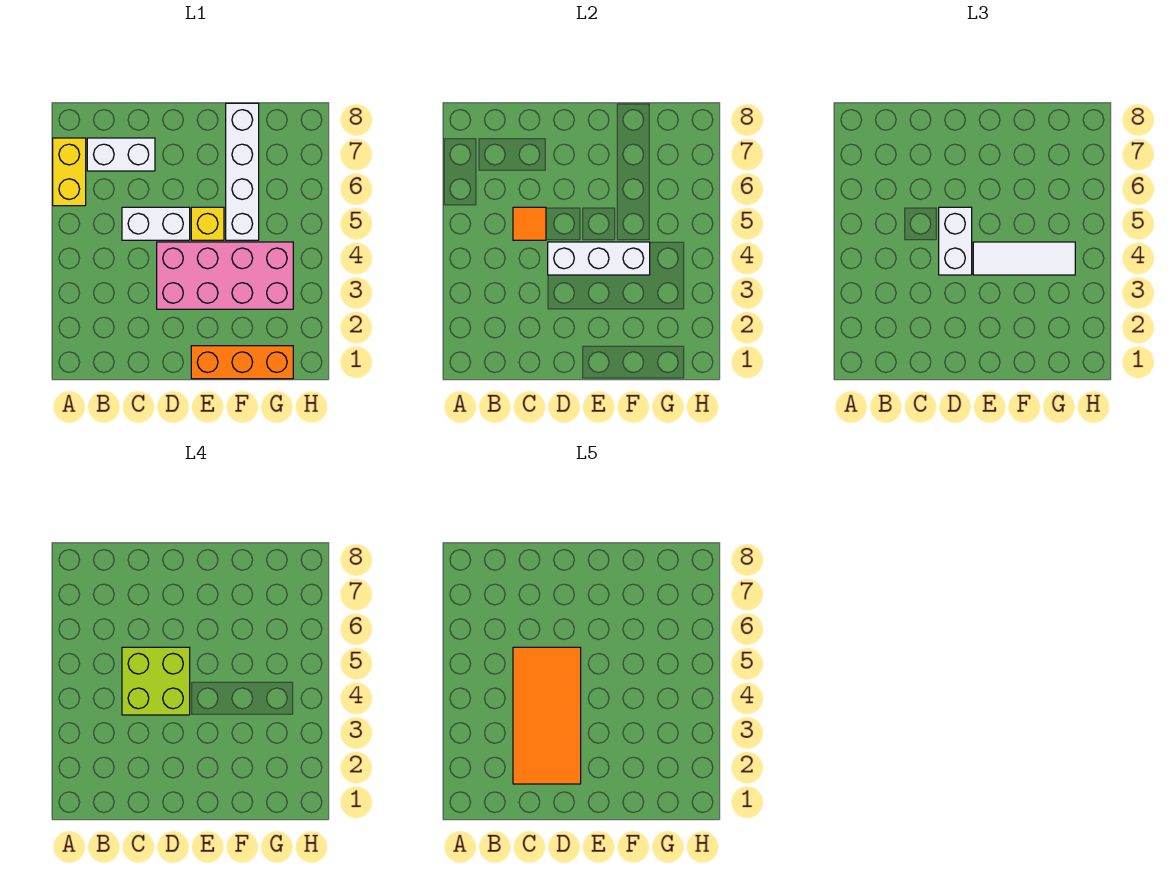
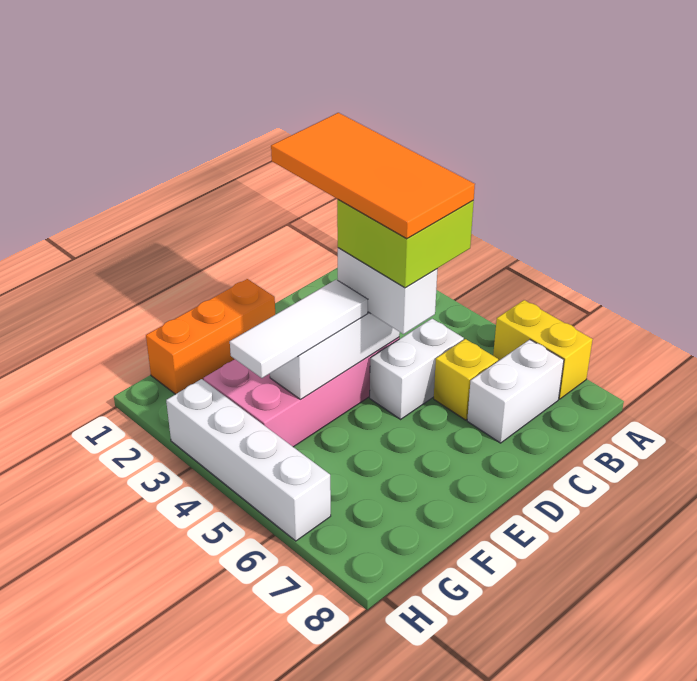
orange 1x1 tile [513,207,546,240] -> none
yellow 1x1 brick [191,207,224,240] -> yellow 1x1 brick moved to [434,339,498,420]
white 1x4 brick [226,103,259,240] -> white 1x4 brick moved to [166,379,331,541]

